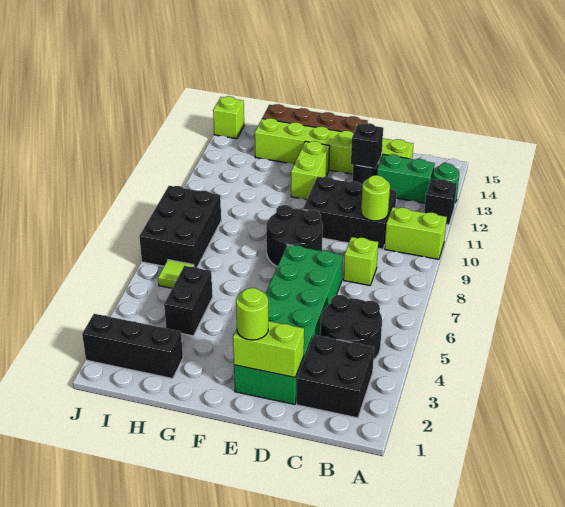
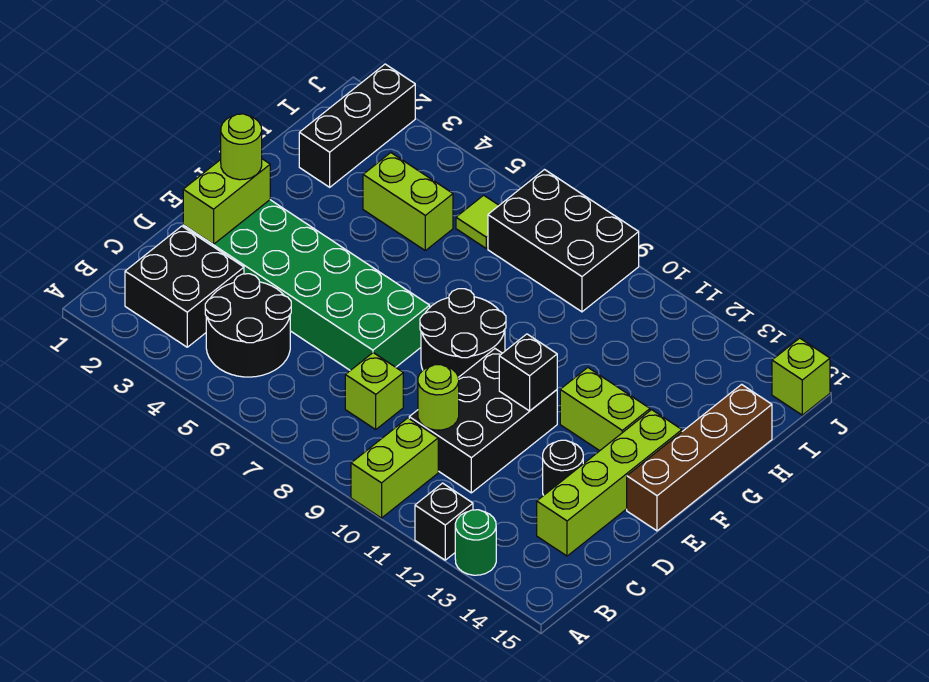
green 1x2 brick [377,154,435,203] -> none
lime 1x6 brick [255,118,413,174] -> lime 1x4 brick [537,410,682,556]
black 1x1 brick [351,123,383,168] -> black 1x1 brick moved to [499,334,557,411]
black 1x2 brick [164,266,213,336] -> lime 1x2 brick [363,153,453,251]

